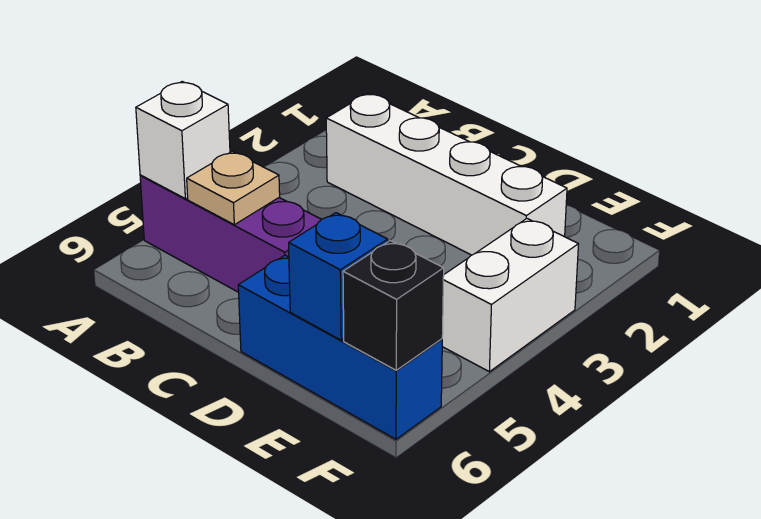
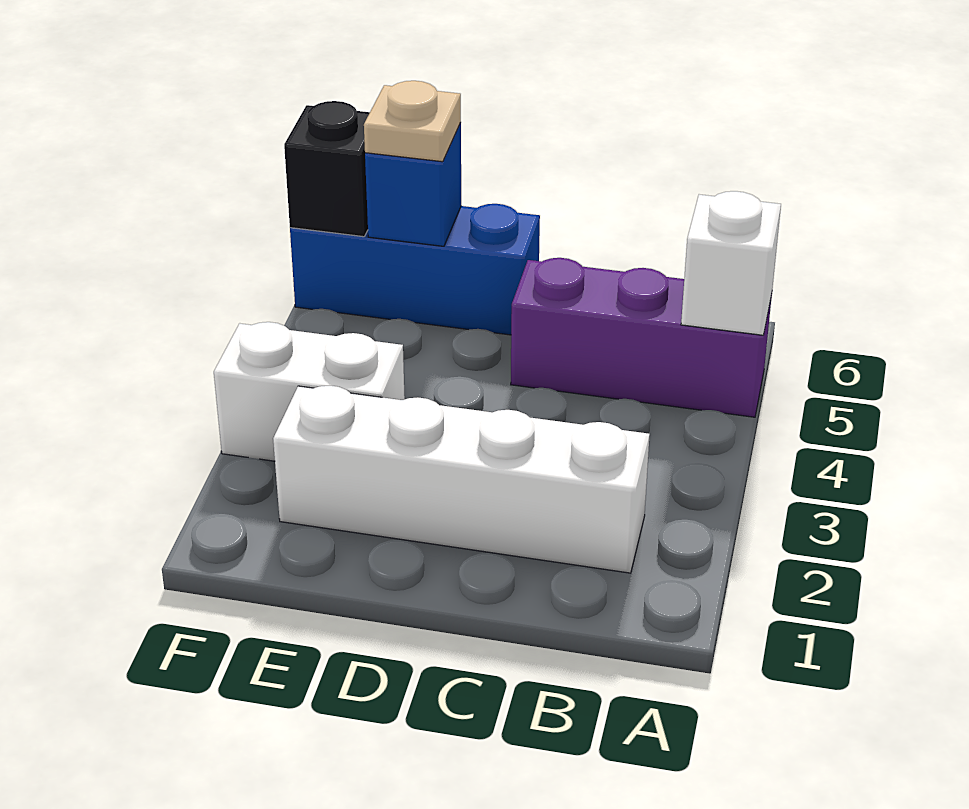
tan 1x1 plate [187,151,280,225] -> tan 1x1 plate moved to [364,81,461,162]
white 1x2 brick [442,219,578,372] -> white 1x2 brick turned to [214,322,405,461]

